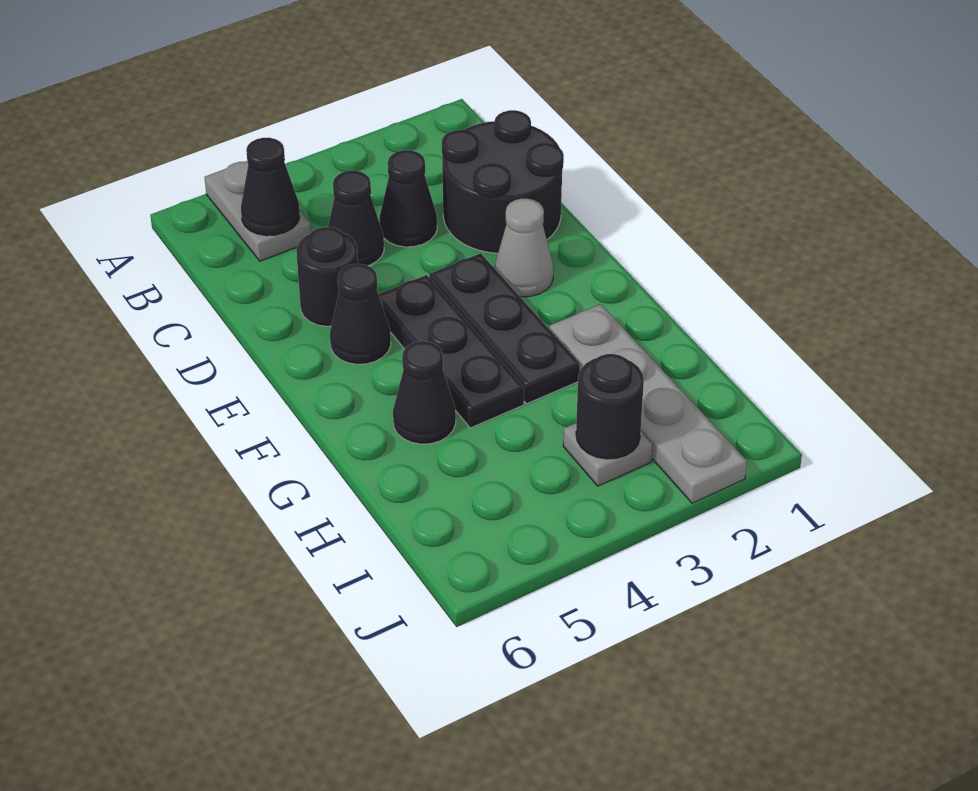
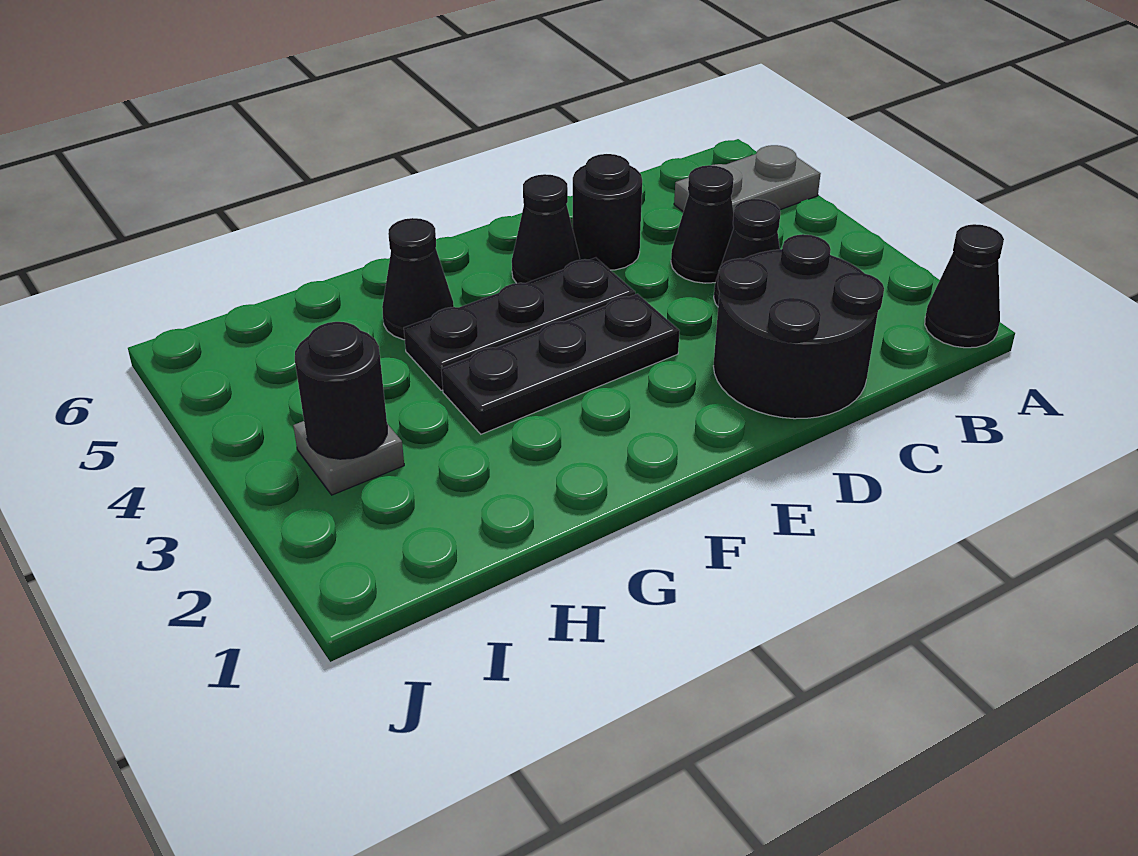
black 1x1 cone [241,138,300,236] -> black 1x1 cone moved to [925,224,1004,348]
grey 1x1 cone [494,198,554,297] -> none
grey 1x4 plate [549,304,747,503] -> none

